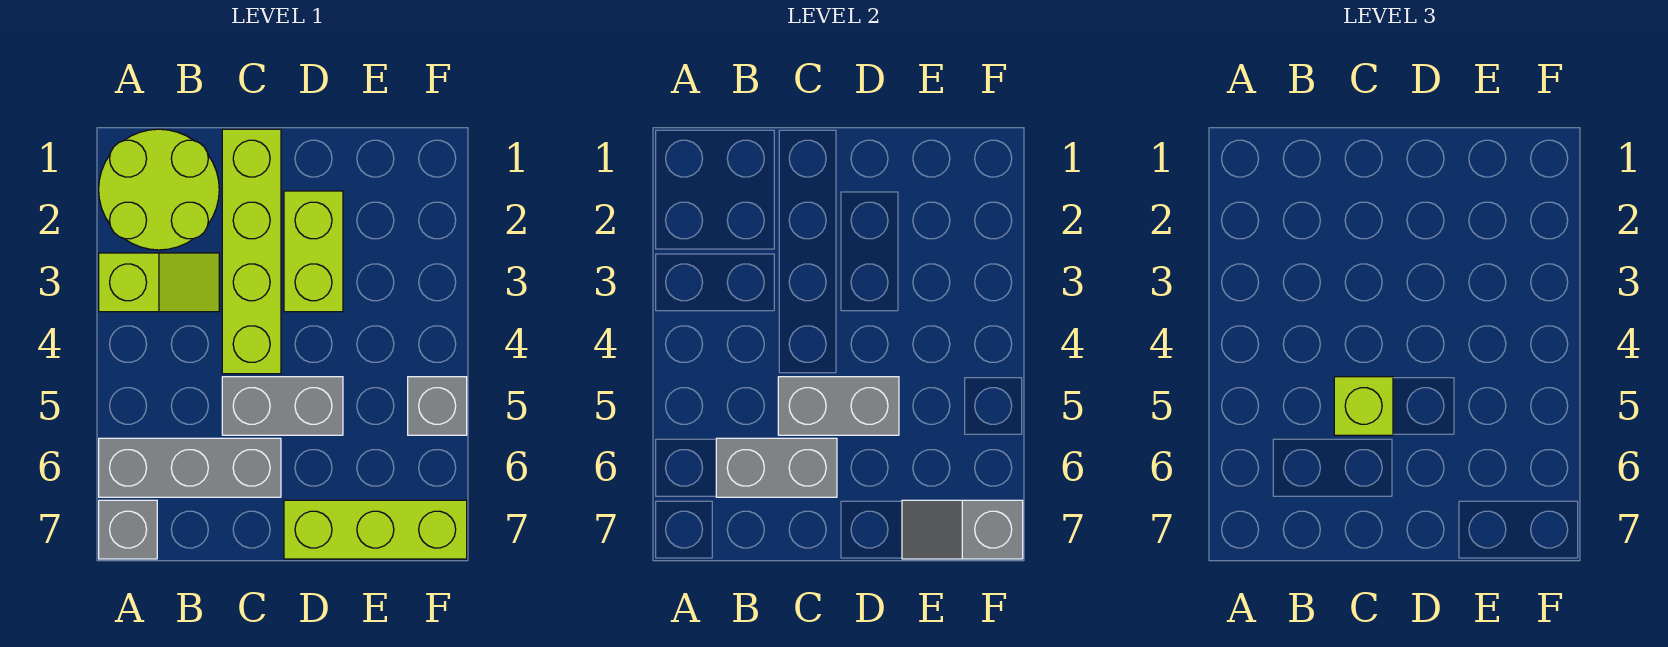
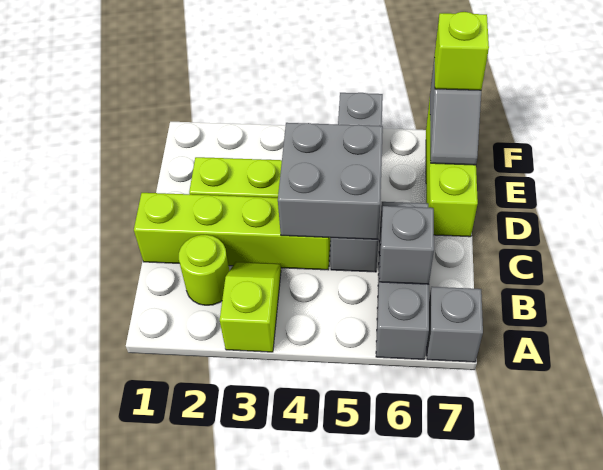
lime 2x2 round brick [99,129,219,250] -> lime 1x1 round brick [179,235,229,305]
grey 1x2 brick [716,438,837,497] -> grey 1x1 brick [379,206,434,284]
grey 1x2 brick [778,377,899,435] -> grey 2x2 brick [278,123,383,239]
lime 1x1 brick [1334,377,1393,435] -> lime 1x1 brick moved to [434,12,489,90]

